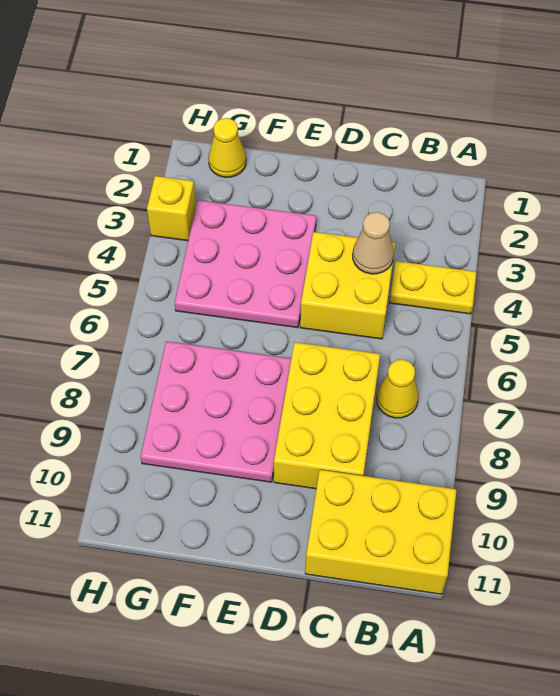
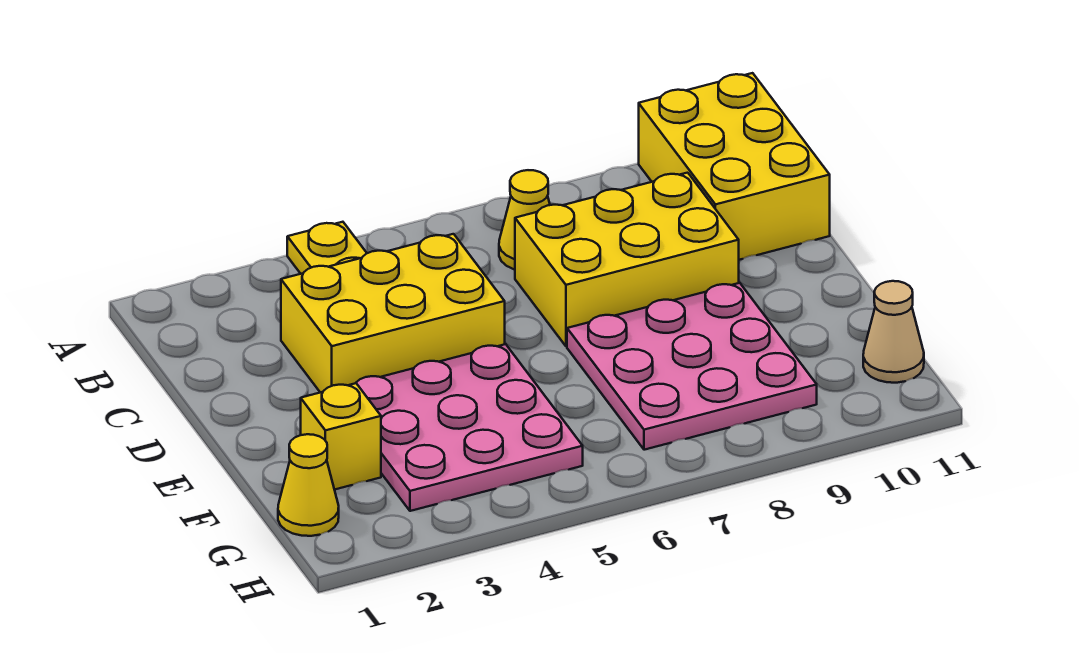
yellow 2x2 brick [300,232,395,339] -> yellow 2x3 brick [281,234,505,393]
tan 1x1 cone [353,212,394,274] -> tan 1x1 cone moved to [863,281,924,383]
yellow 1x1 brick [147,176,196,241] -> yellow 1x1 brick moved to [301,383,381,490]

